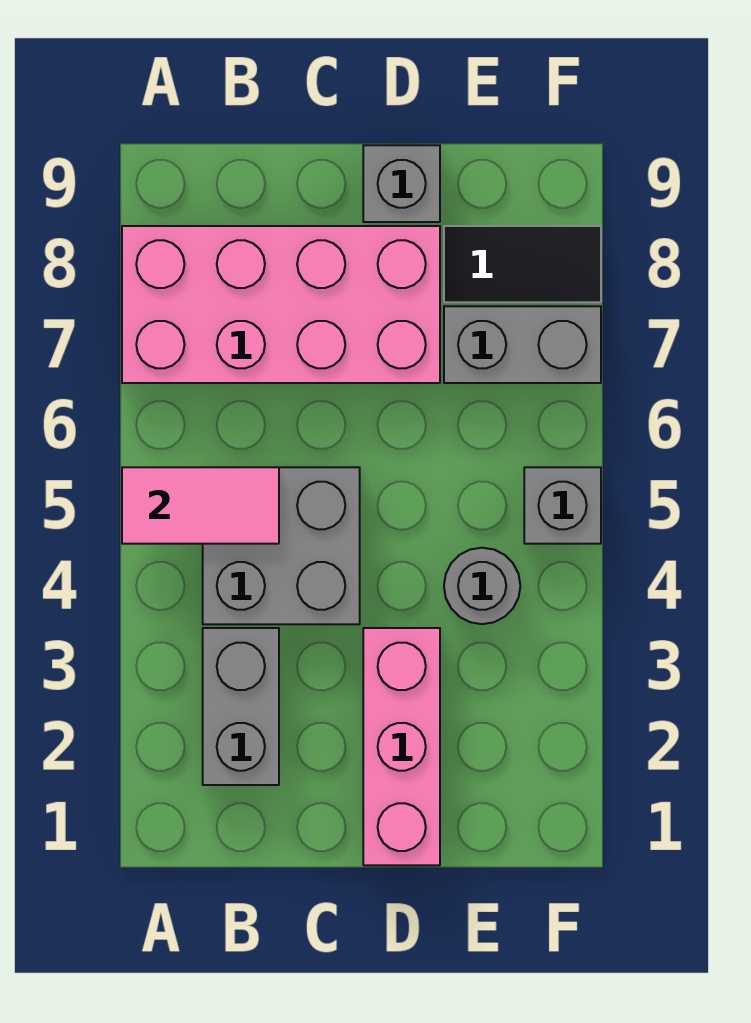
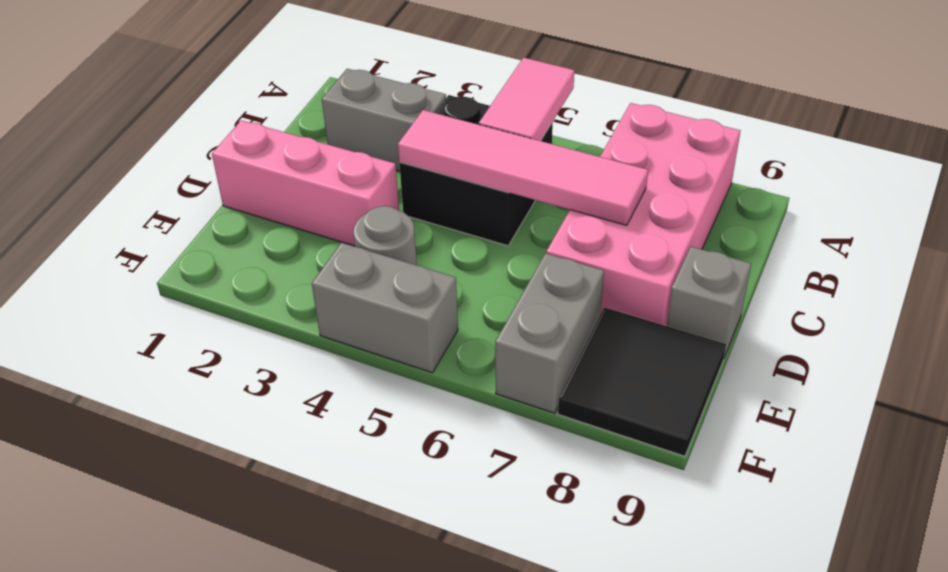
grey 2x2 brick [203,467,360,624] -> black 2x2 brick [399,95,553,246]
none -> pink 1x4 tile [398,110,648,225]
black 1x2 tile [444,226,601,302] -> black 2x2 tile [558,307,726,456]
grey 1x1 brick [524,467,601,544] -> grey 1x2 brick [312,242,458,373]

